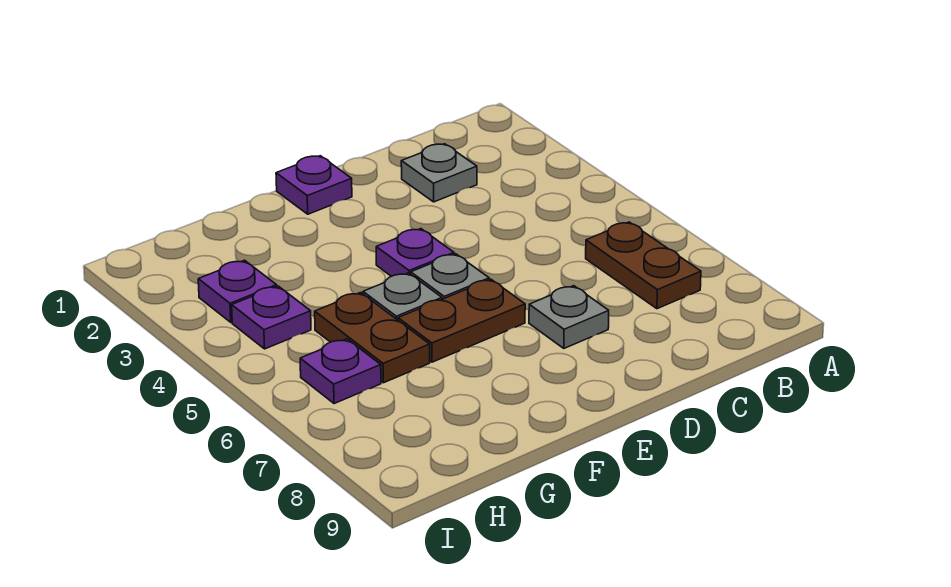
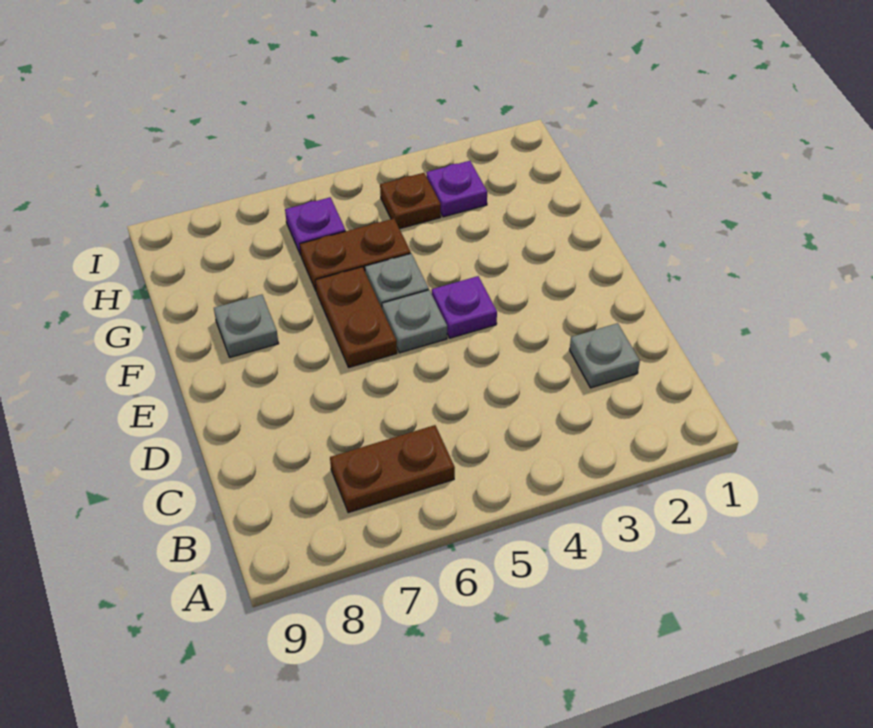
grey 1x1 plate [529,286,609,348] -> grey 1x1 plate moved to [214,295,279,357]
purple 1x1 plate [276,156,352,214] -> none
purple 1x1 plate [232,286,311,349] -> brown 1x1 plate [380,173,441,229]

